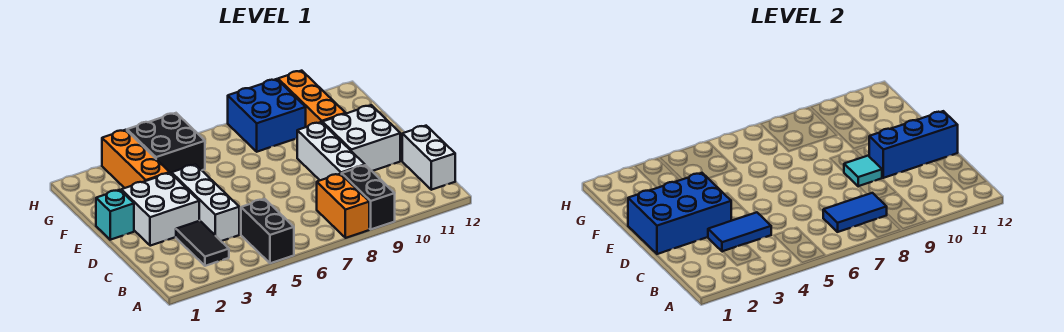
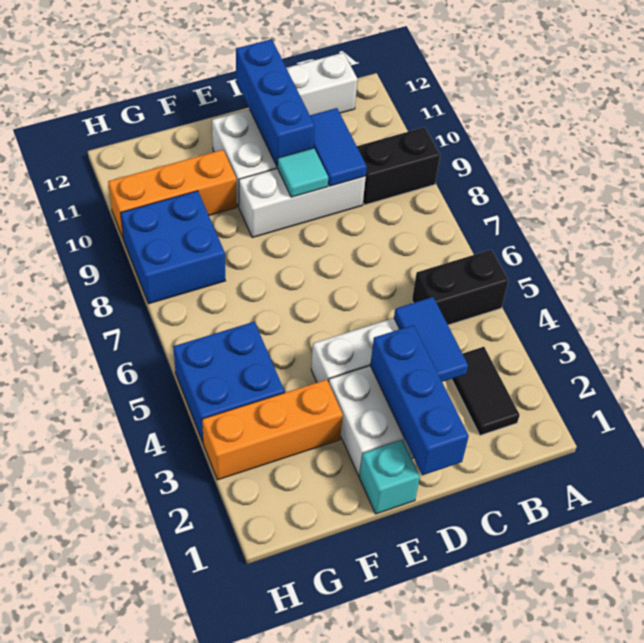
orange 1x2 brick [317,174,369,238] -> none
black 1x2 tile [176,221,229,266] -> black 1x2 tile turned to [452,347,520,435]
blue 1x2 tile [823,193,887,232] -> blue 1x2 tile moved to [310,108,367,186]
blue 2x3 brick [628,173,731,254] -> blue 1x3 brick [370,325,469,475]
black 2x2 brick [127,113,205,174] -> blue 2x2 brick [173,322,285,442]

